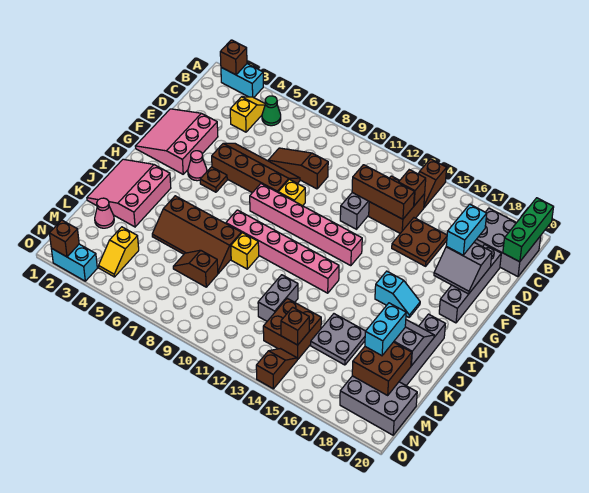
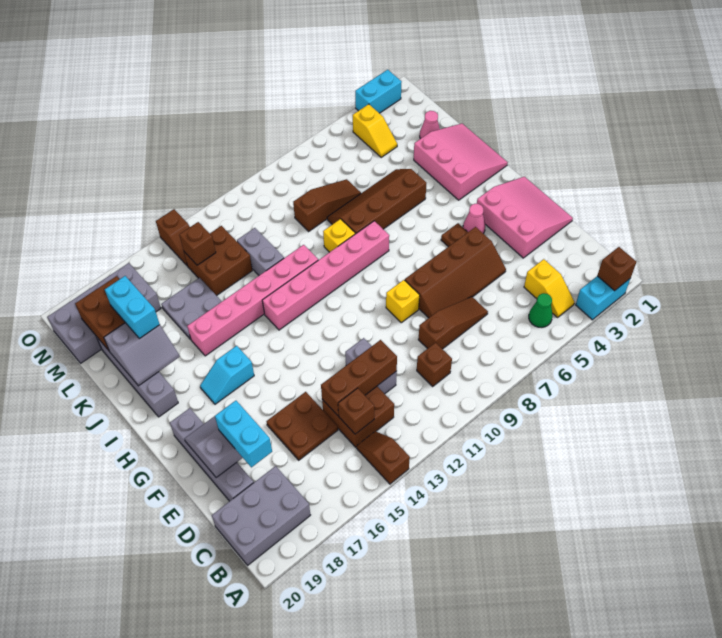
green 1x3 brick [503,198,554,262] -> none
pink 1x6 brick [250,184,362,266] -> pink 1x6 brick moved to [187,245,318,356]
brown 1x2 slope [173,250,218,287] -> brown 1x3 slope [293,179,361,231]
yellow 1x2 slope [99,227,139,277] -> yellow 1x2 slope turned to [353,104,397,157]
grey 2x3 brick [340,376,417,435] -> grey 2x4 brick [47,263,161,363]
brown 1x1 brick [49,220,79,257] -> brown 1x1 brick moved to [417,343,452,386]

